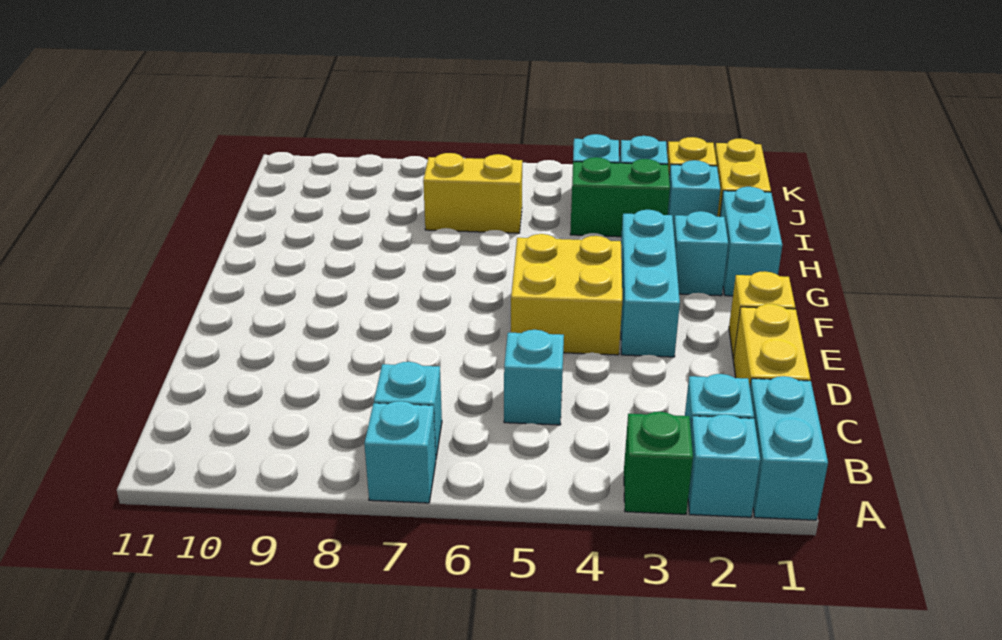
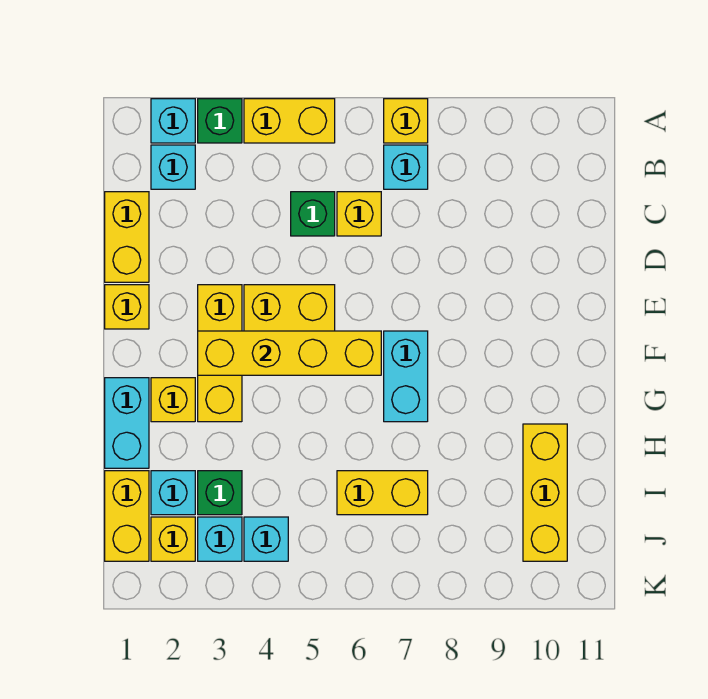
cyan 1x2 brick [750,376,828,520] -> cyan 1x2 brick moved to [384,331,428,422]
none -> yellow 1x2 brick [244,99,335,143]
cyan 1x1 brick [364,401,436,503] -> yellow 1x1 brick [384,99,428,143]
cyan 1x1 brick [504,330,564,425] -> green 1x1 brick [291,192,335,236]
none -> yellow 1x1 brick [337,192,381,236]
cyan 1x3 brick [621,210,680,357] -> yellow 1x3 brick [198,285,242,422]
none -> yellow 1x4 brick [198,331,381,375]
cyan 1x1 brick [674,211,728,296] -> yellow 1x1 brick [151,378,195,422]
none -> yellow 1x3 brick [523,424,567,561]
green 1x2 brick [570,157,670,237] -> green 1x1 brick [198,471,242,515]

